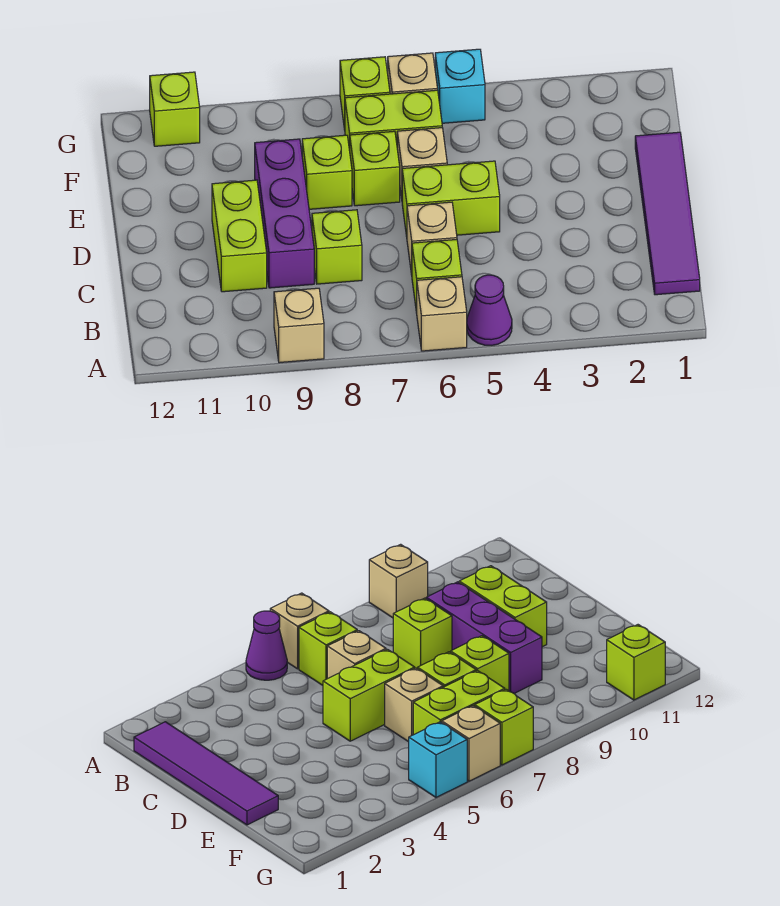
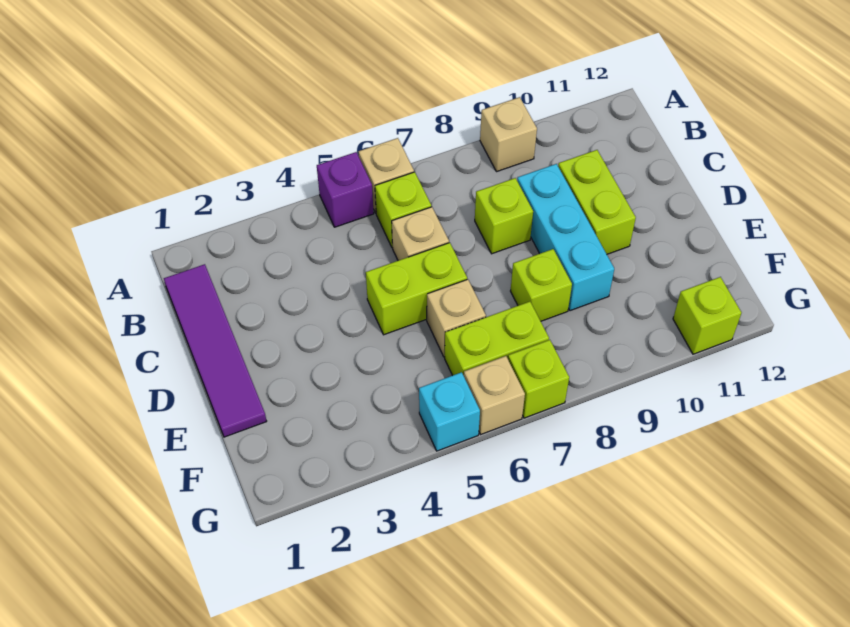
purple 1x1 cone [467,275,512,345] -> purple 1x1 brick [317,152,374,227]
purple 1x3 brick [255,139,314,288] -> cyan 1x3 brick [517,164,614,311]
lime 1x1 brick [350,131,400,206] -> none

